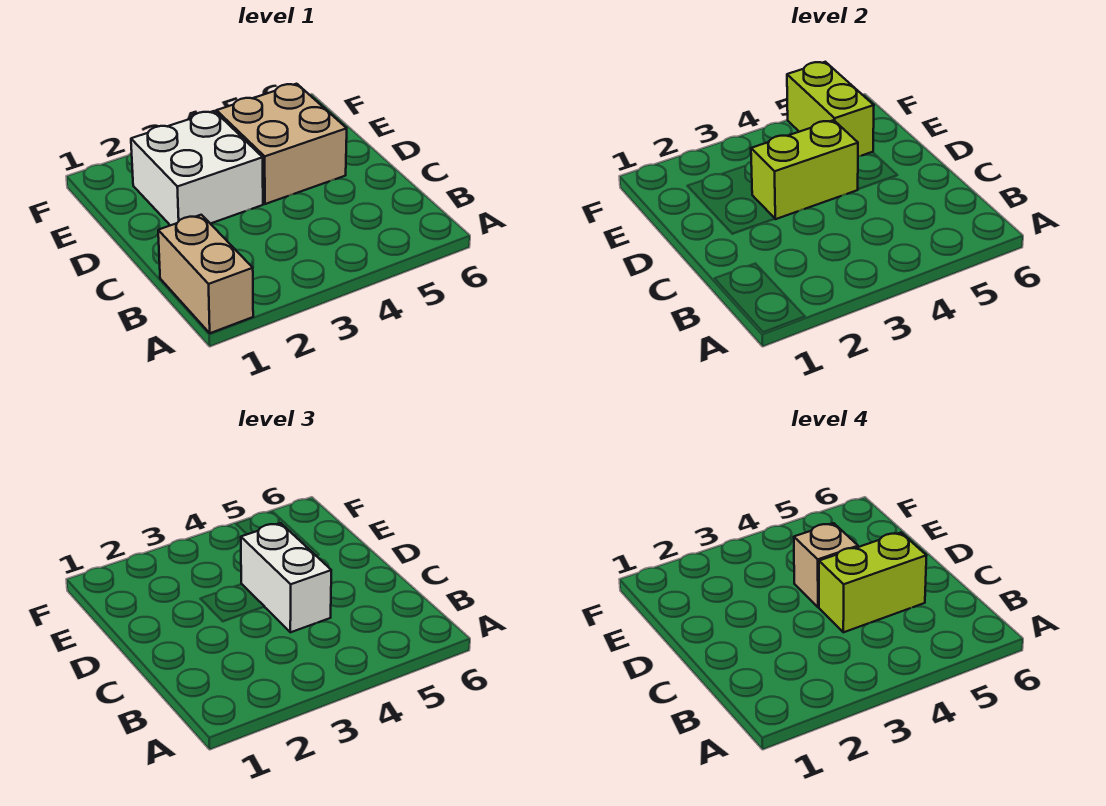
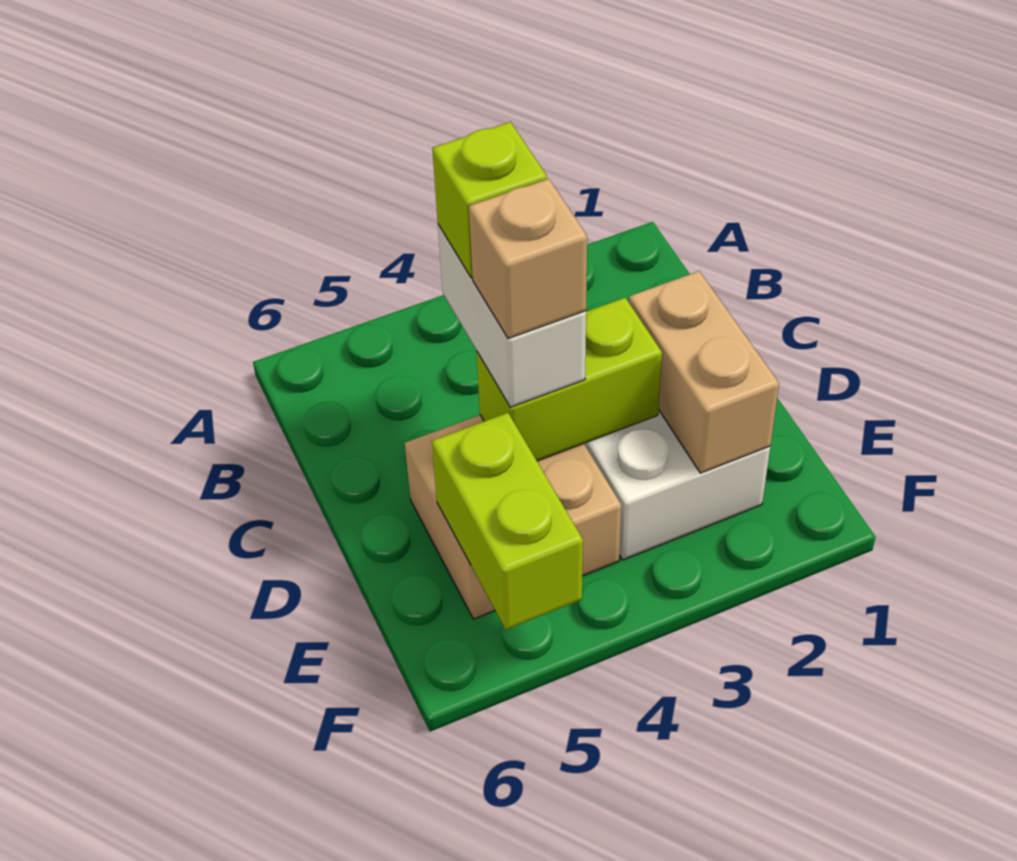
tan 1x2 brick [158,215,253,333] -> tan 1x2 brick moved to [629,271,779,473]
lime 1x2 brick [819,533,927,632] -> lime 1x1 brick [432,122,547,278]

